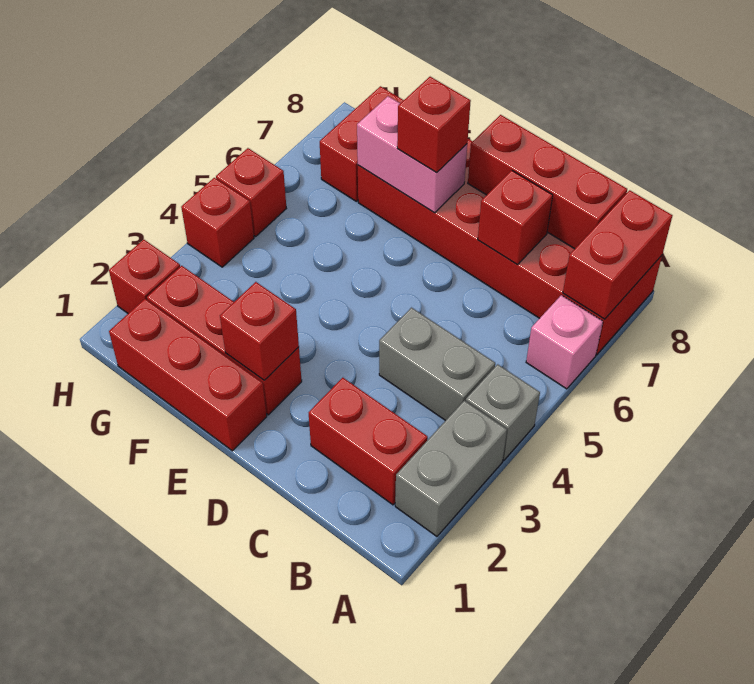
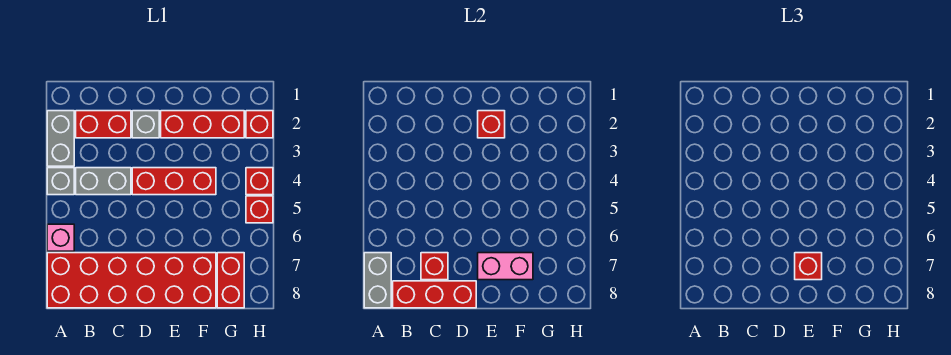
red 1x2 brick [563,190,672,319] -> grey 1x2 brick [364,253,391,308]
none -> grey 1x1 brick [132,111,159,138]
red 1x3 brick [109,299,267,451] -> red 1x3 brick moved to [132,168,216,195]

